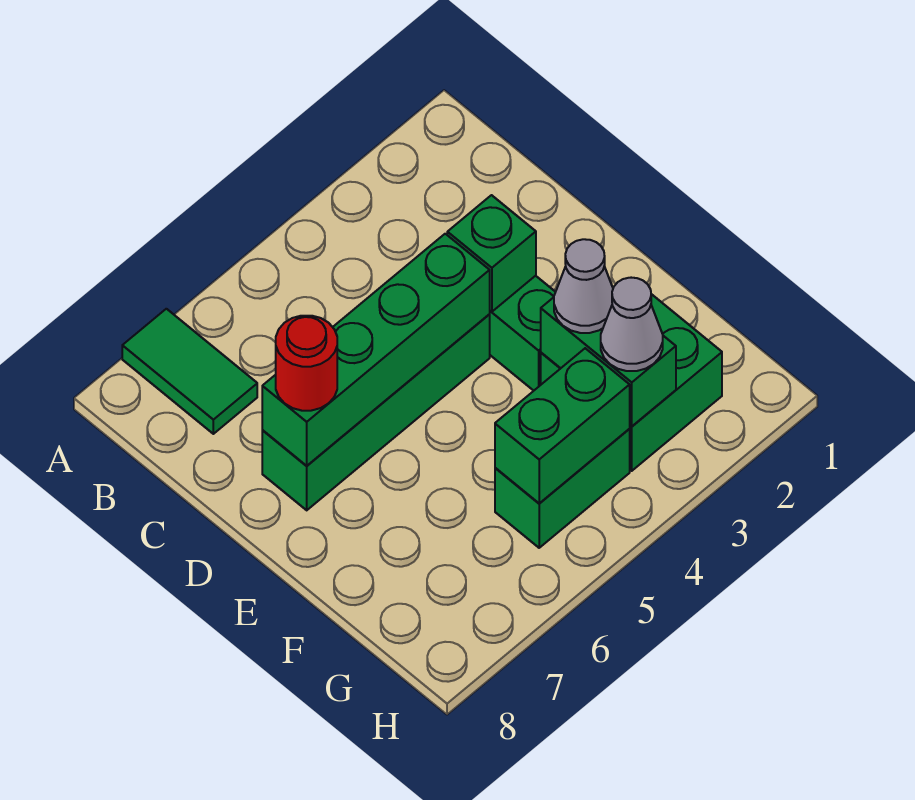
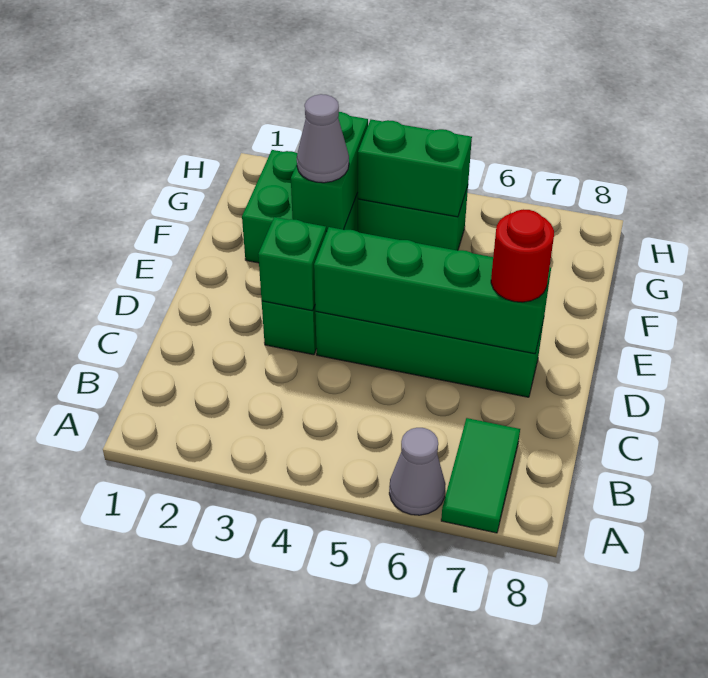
grey 1x1 cone [601,278,663,371] -> grey 1x1 cone moved to [389,428,446,515]

